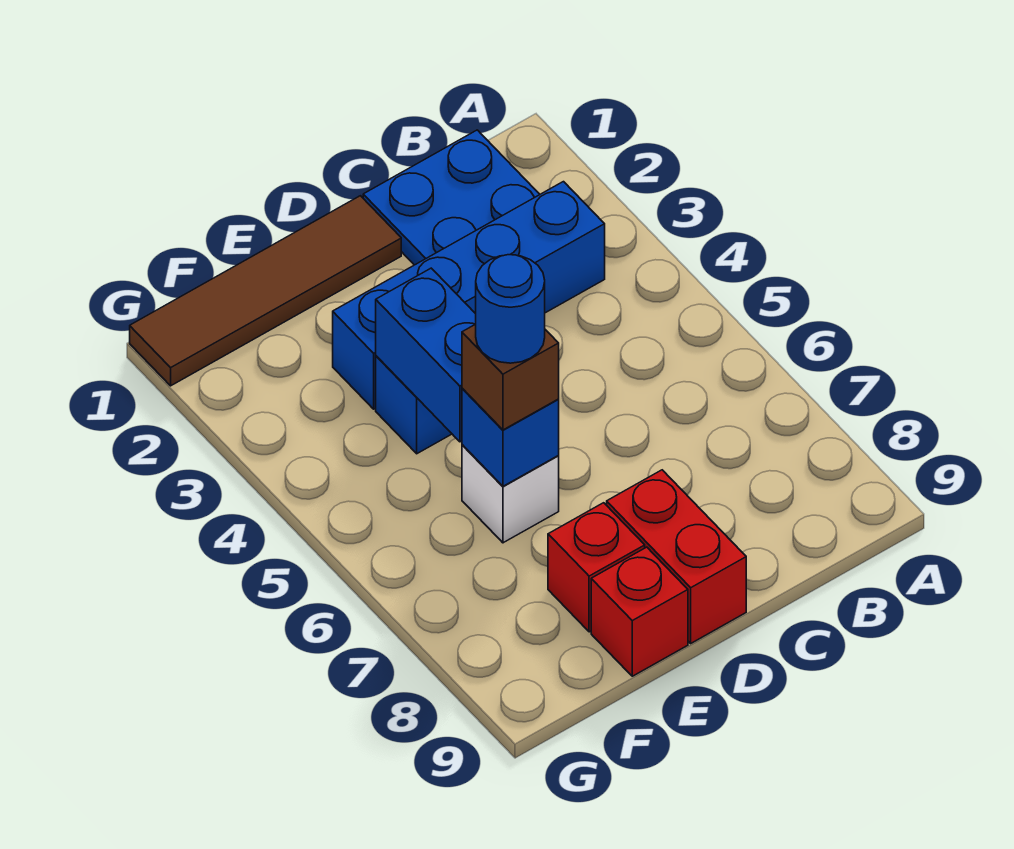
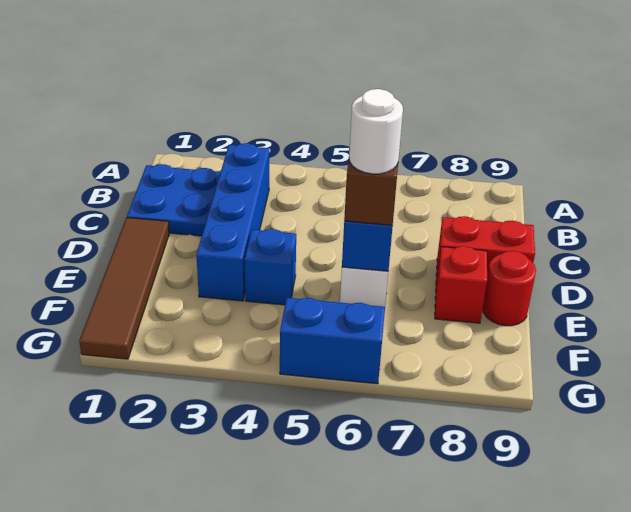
blue 1x2 brick [376,268,476,442] -> blue 1x2 brick moved to [280,298,385,384]
blue 1x1 round brick [476,255,545,363] -> white 1x1 round brick [349,89,403,174]
red 1x1 brick [591,547,688,676] -> red 1x1 round brick [483,251,536,326]

